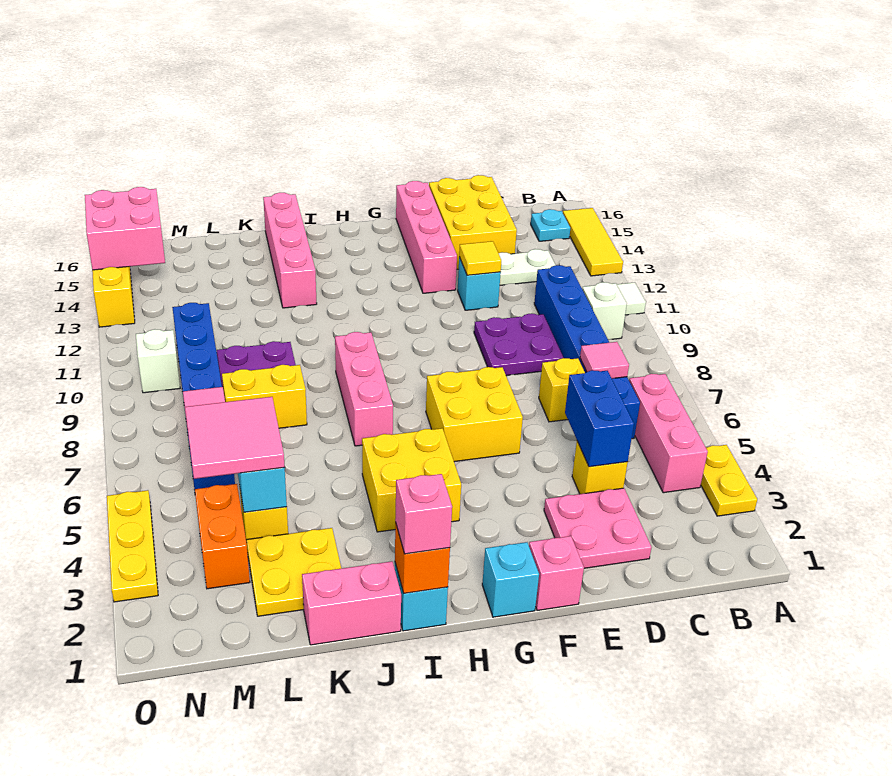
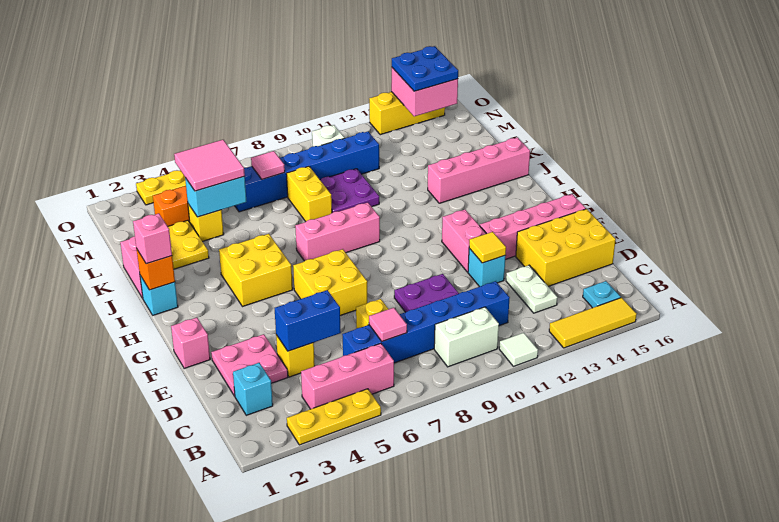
yellow 1x2 plate [701,445,757,516] -> yellow 1x3 plate [287,389,381,445]
white 1x1 brick [582,282,627,339] -> white 1x2 brick [434,307,499,367]
none -> pink 1x2 brick [442,210,486,272]
cyan 1x1 brick [482,542,539,617] -> cyan 1x1 brick moved to [233,363,273,415]
none -> blue 2x2 plate [392,46,458,91]

